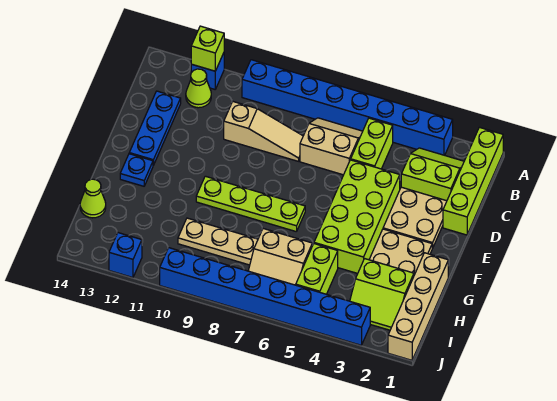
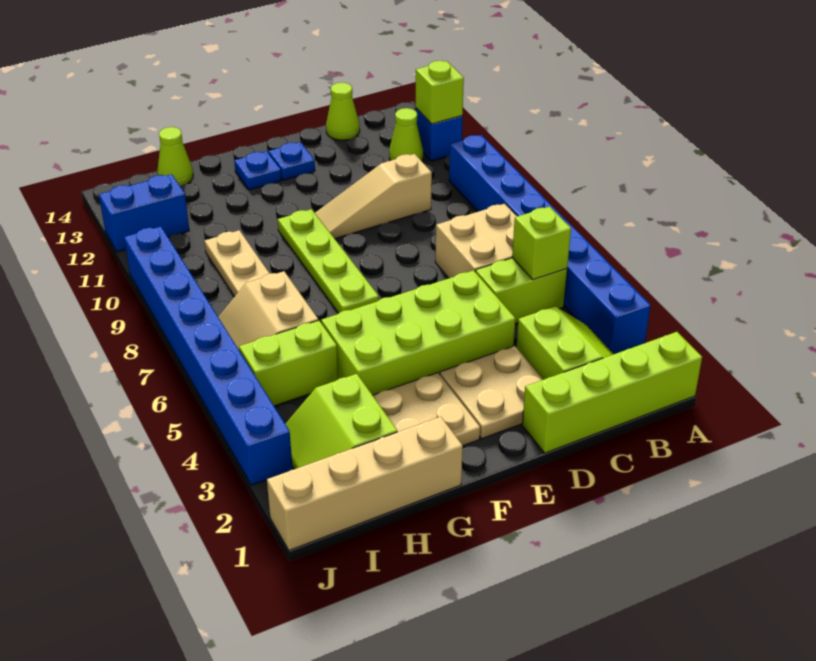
none -> lime 1x1 brick [512,207,571,280]
tan 2x2 slope [300,118,363,175] -> tan 2x2 brick [435,204,517,278]
tan 1x3 slope [224,102,303,161] -> tan 1x3 slope turned to [315,154,432,239]
blue 1x3 plate [129,91,181,165] -> blue 1x1 plate [268,142,315,180]
none -> lime 1x1 cone [326,82,360,140]
blue 1x1 brick [109,233,142,278] -> blue 1x2 brick [99,174,189,252]

